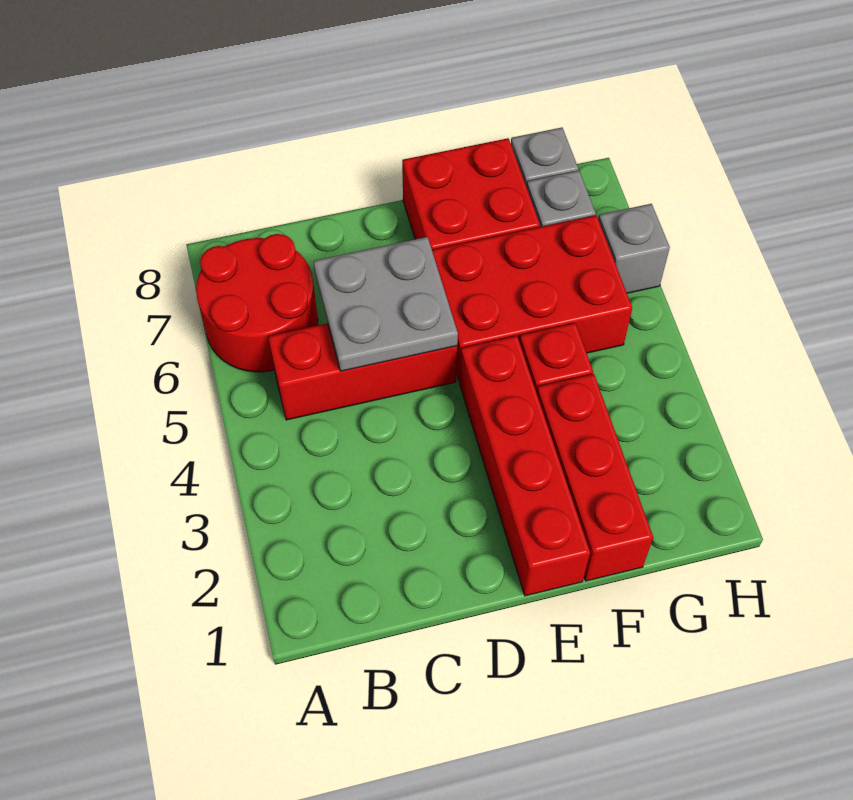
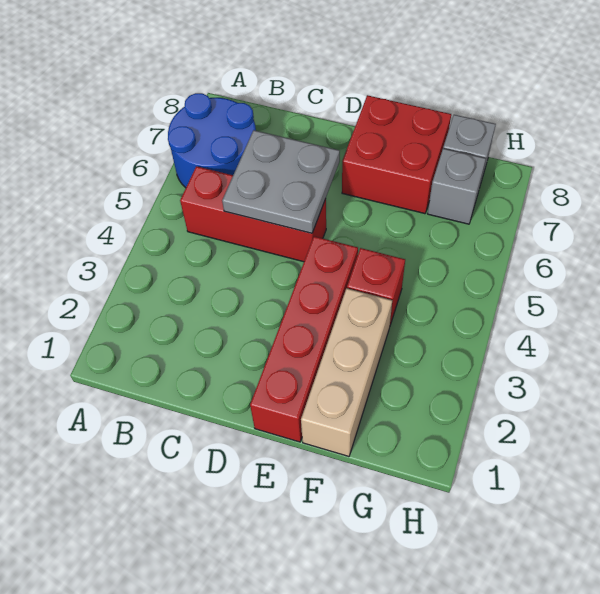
red 2x2 round brick [196,234,318,372] -> blue 2x2 round brick [168,93,256,188]
red 2x3 brick [432,215,632,382] -> none
red 1x3 brick [537,374,653,581] -> tan 1x3 brick [301,288,392,456]
grey 1x1 brick [598,204,670,293] -> none

